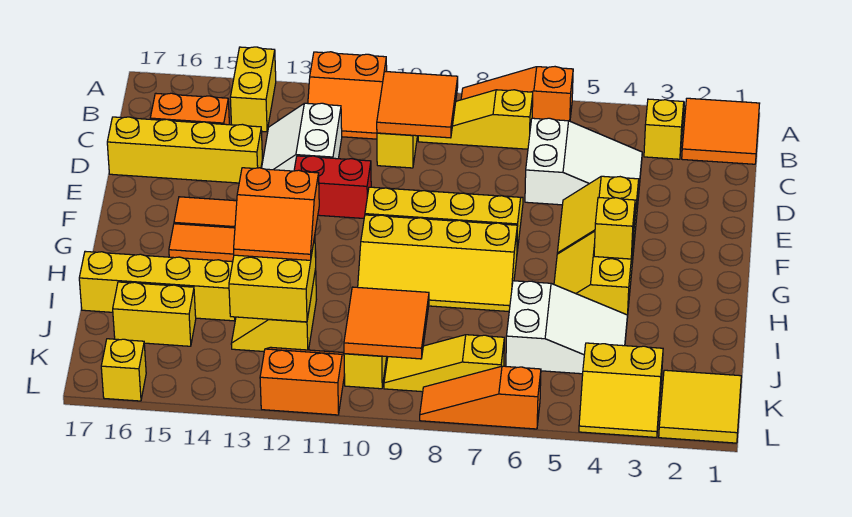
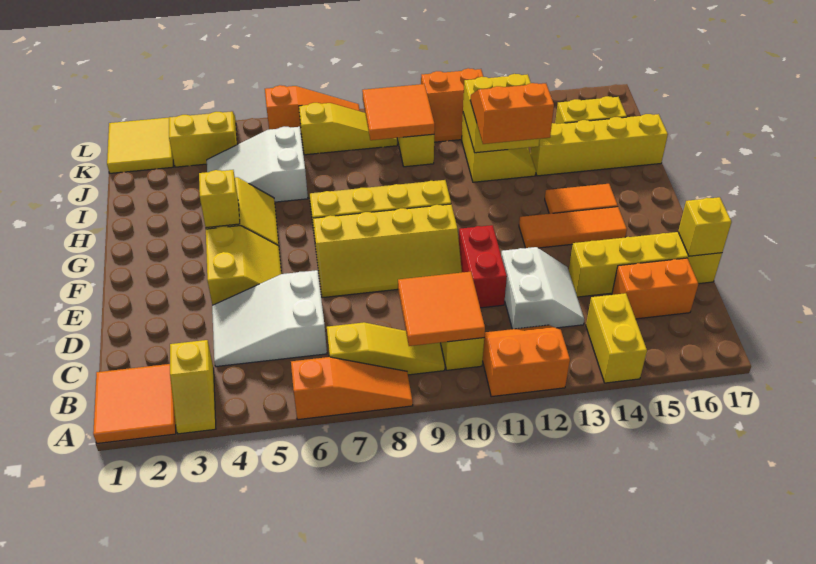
red 1x2 brick [294,156,371,218] -> red 1x2 brick turned to [459,225,507,308]
yellow 1x1 brick [101,339,146,401] -> yellow 1x1 brick moved to [678,197,732,256]

